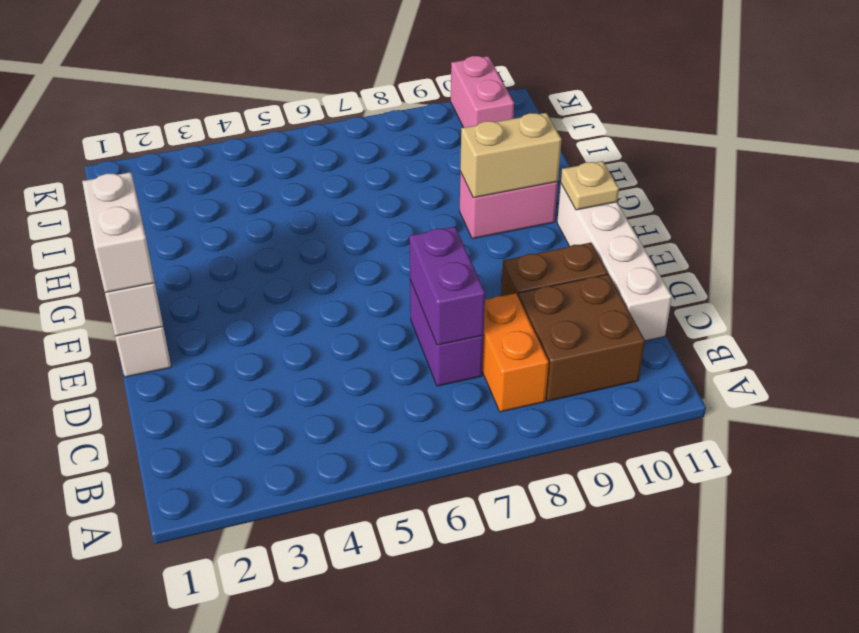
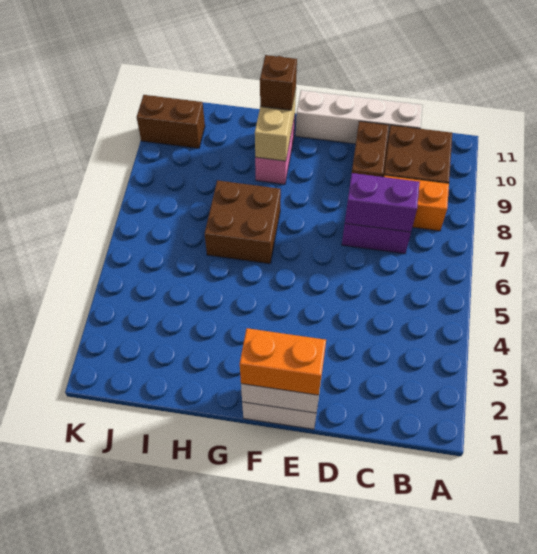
white 1x2 brick [82,172,155,293] -> orange 1x2 brick [240,328,326,395]
tan 1x1 plate [561,161,619,210] -> none
none -> brown 2x2 brick [205,180,281,264]
none -> brown 1x1 brick [260,55,297,110]
pink 1x2 brick [451,56,514,128] -> brown 1x2 brick [137,95,205,148]

